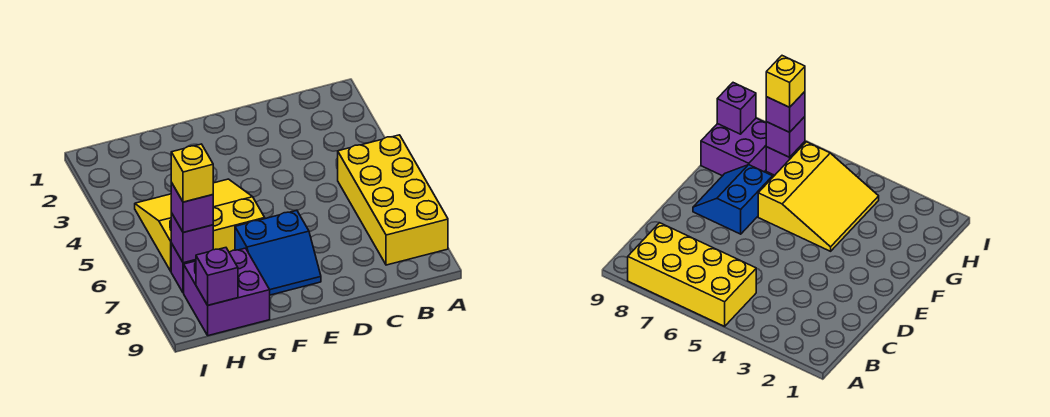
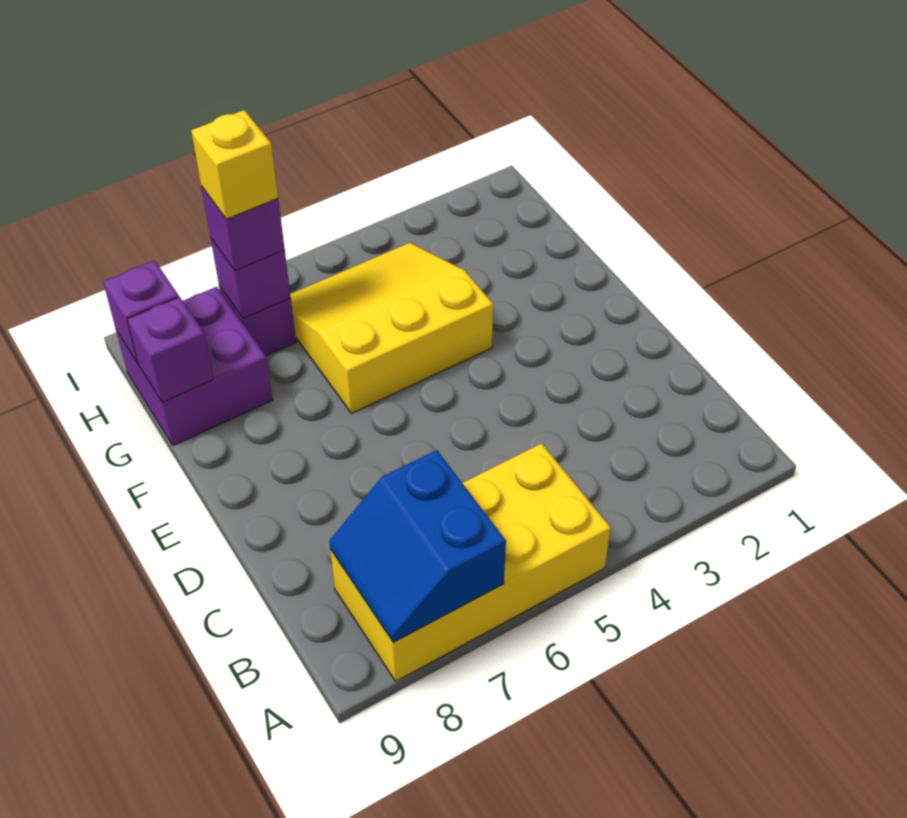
blue 2x2 slope [235,211,321,295] -> blue 2x2 slope moved to [329,450,506,642]
yellow 3x3 slope [135,179,265,271] -> yellow 3x3 slope turned to [290,243,493,413]
none -> purple 1x1 brick [127,297,213,402]

